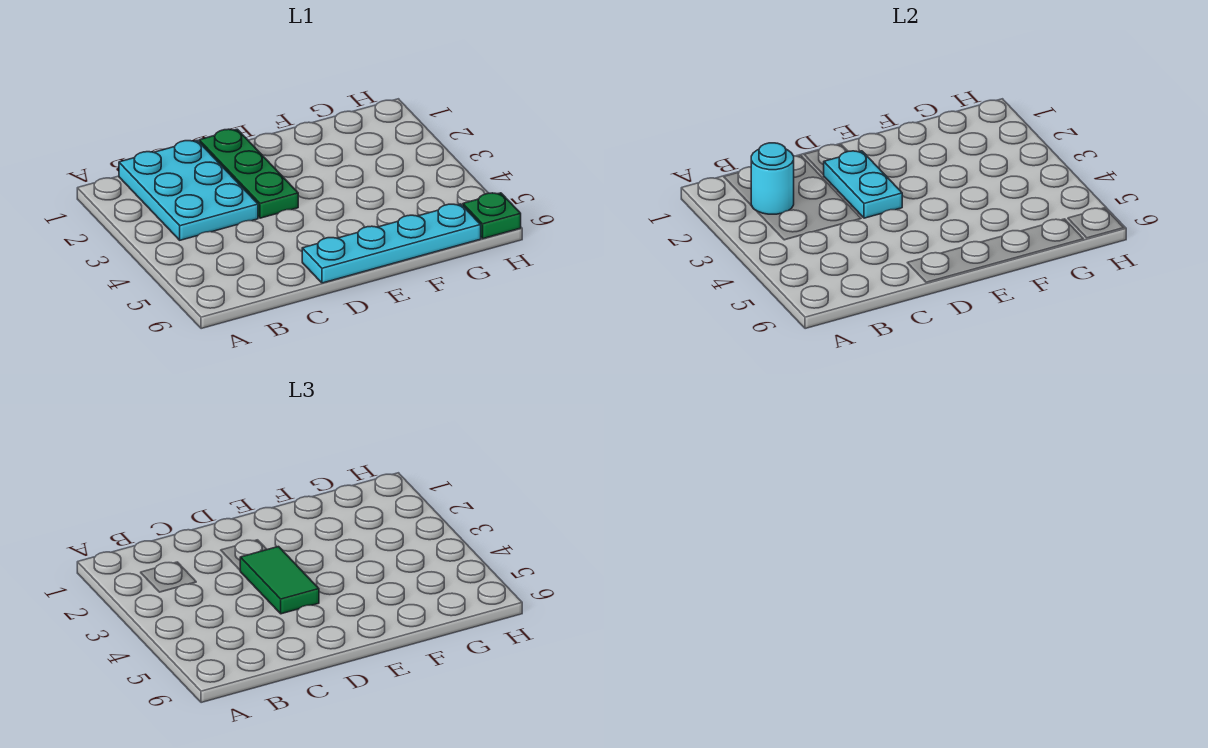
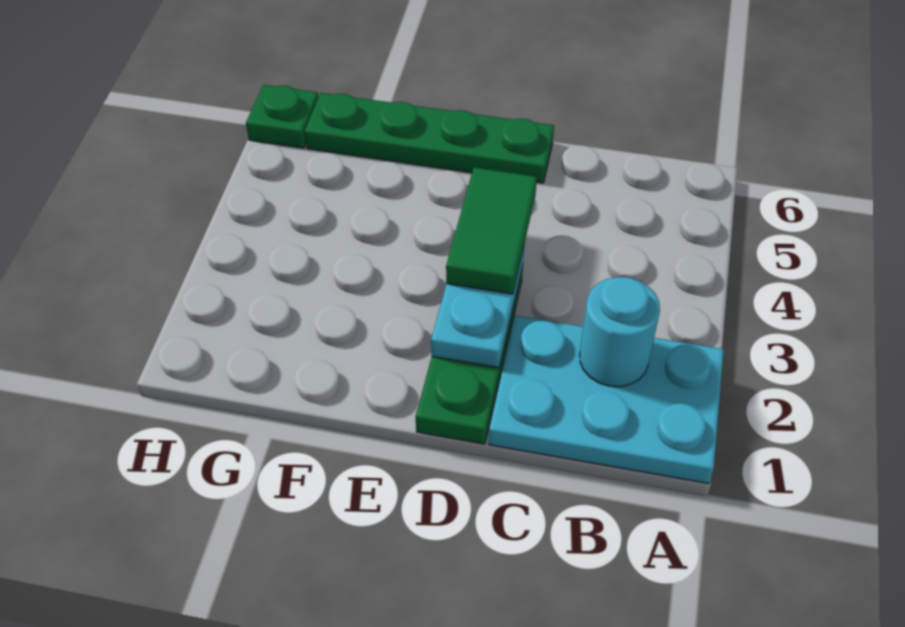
cyan 2x3 plate [119,141,258,240] -> cyan 2x3 plate turned to [489,316,724,484]
cyan 1x4 plate [302,204,481,283] -> green 1x4 plate [305,93,554,183]

